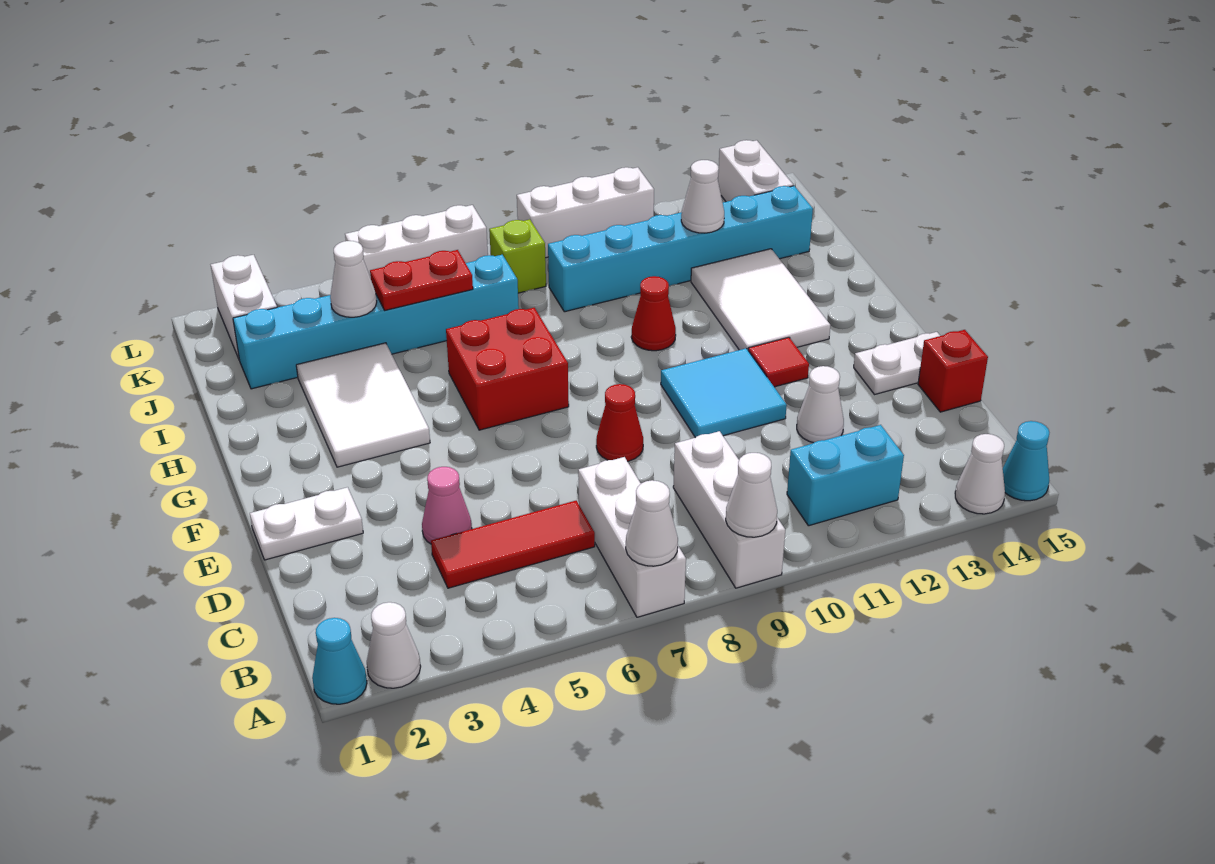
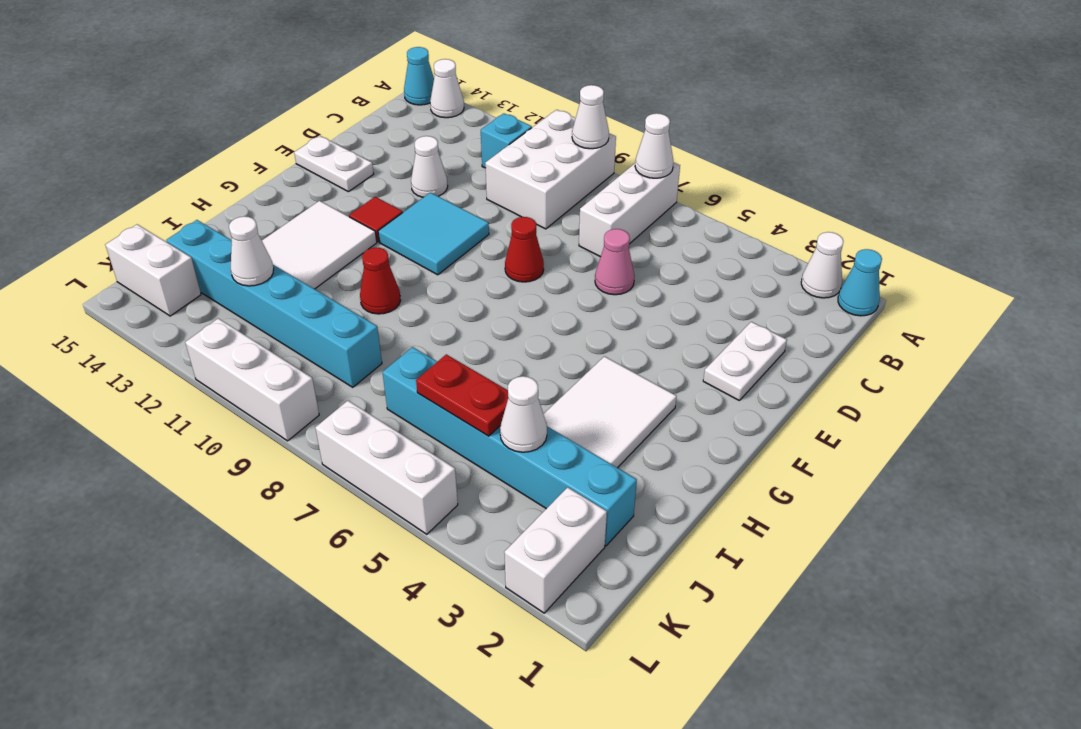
white 1x3 brick [673,431,785,588] -> white 2x3 brick [485,110,616,229]
cyan 1x2 brick [787,425,904,526] -> cyan 1x1 brick [481,113,532,168]
red 1x3 tile [431,501,595,588] -> none
pink 1x1 cone [422,467,472,544] -> pink 1x1 cone moved to [595,229,634,295]
red 1x1 brick [918,330,988,412] -> none
white 1x2 plate [250,487,363,560] -> white 1x2 plate turned to [703,322,787,400]
red 2x2 brick [446,308,569,430] -> none
lime 1x1 brick [489,219,546,293] -> none
white 1x2 brick [718,140,793,202] -> white 1x2 brick turned to [105,224,201,316]

